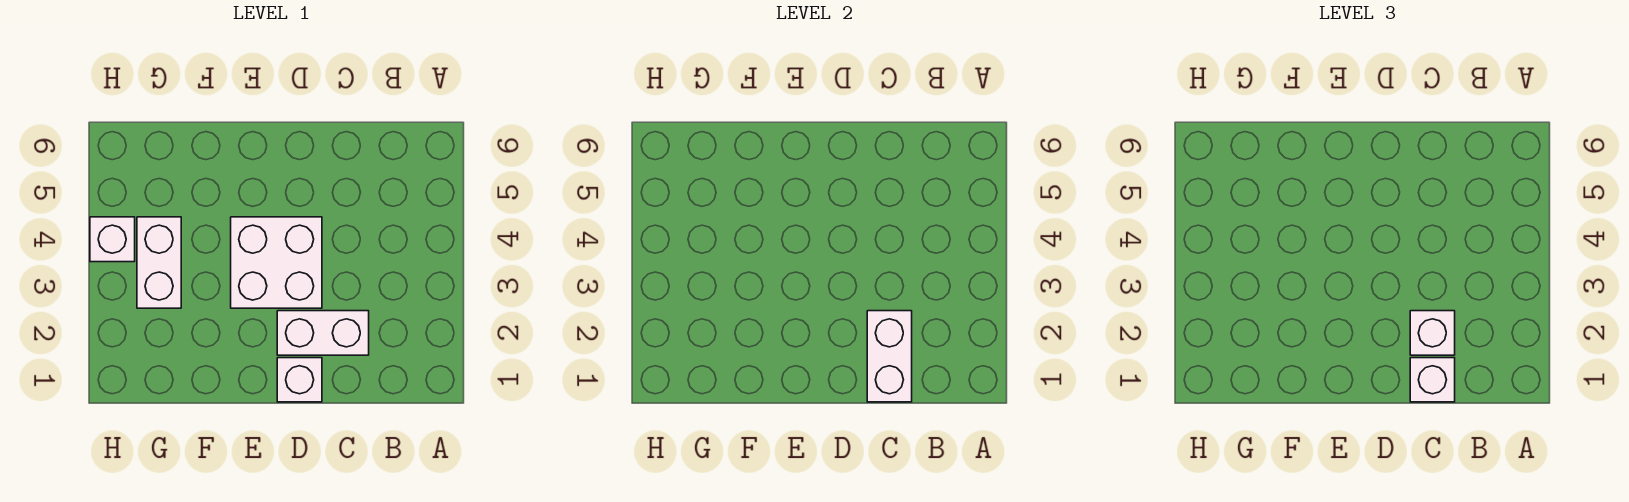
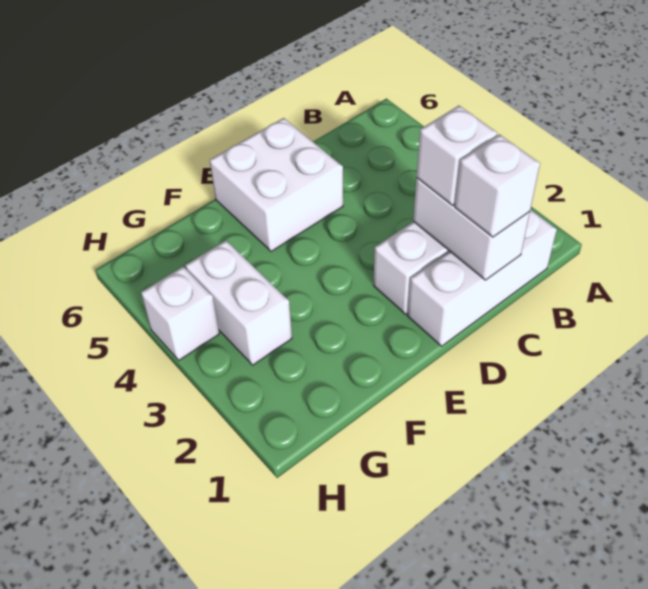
white 1x1 brick [277,358,322,402] -> white 1x3 brick [408,210,557,346]
white 2x2 brick [231,217,322,308] -> white 2x2 brick moved to [210,118,343,252]

